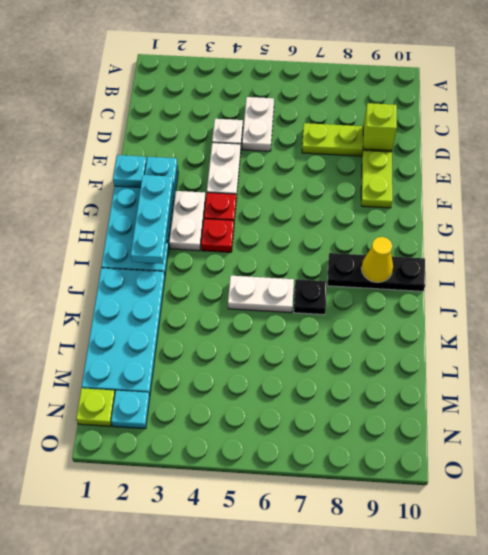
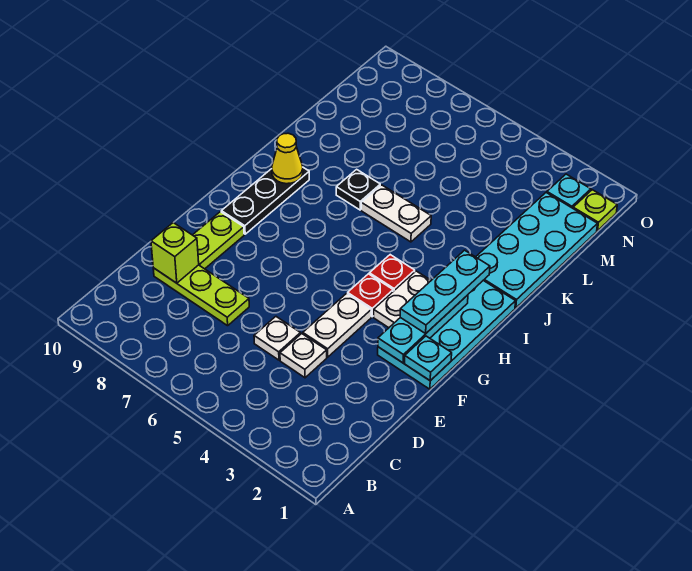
white 1x2 plate [242,97,274,151] -> white 1x1 plate [254,317,300,360]
black 1x3 plate [328,253,425,291] -> black 1x3 plate turned to [221,168,309,234]

